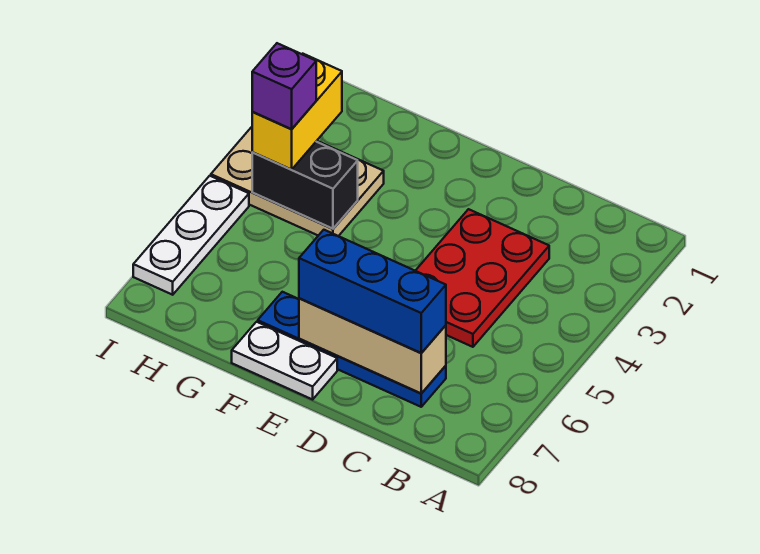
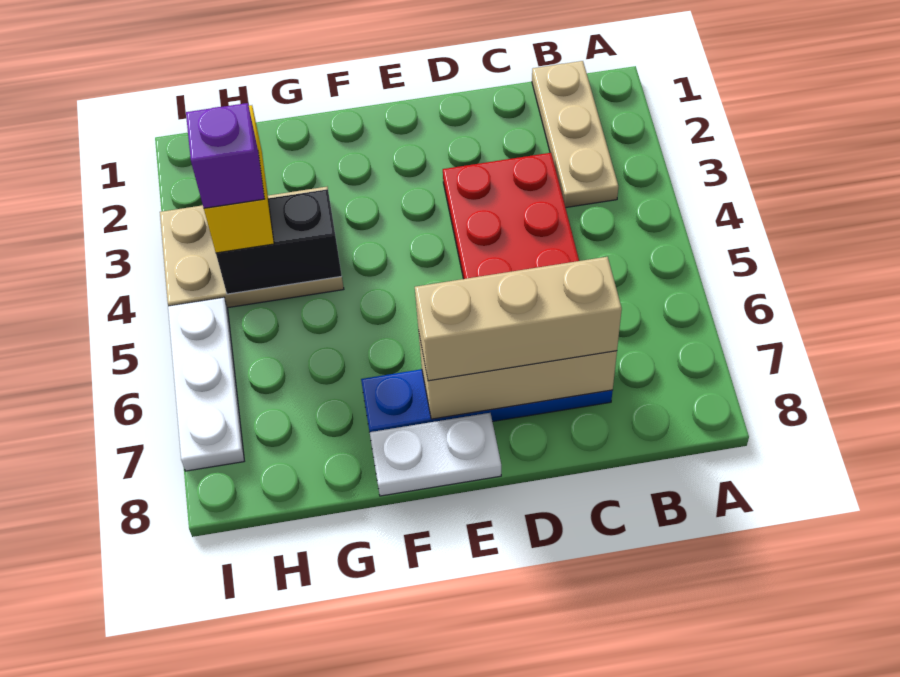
none -> tan 1x3 plate [532,61,618,208]
blue 1x3 brick [299,230,446,353] -> tan 1x3 brick [415,257,622,381]

